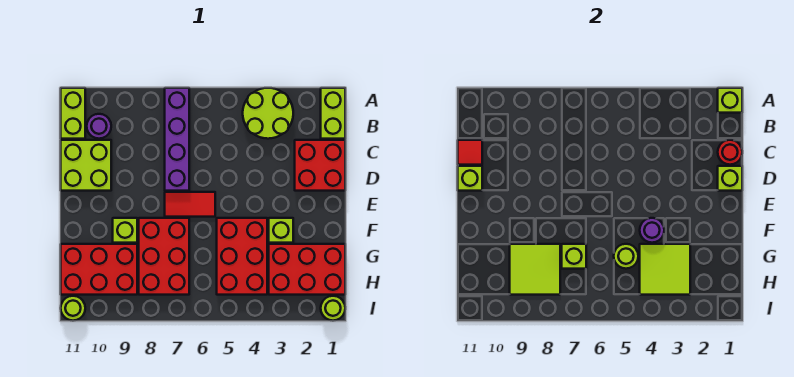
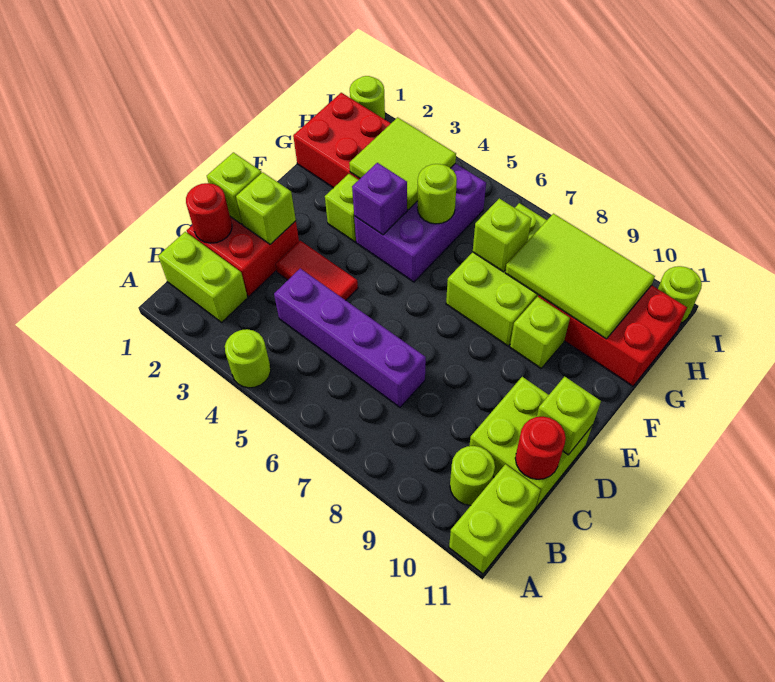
lime 1x2 brick [321,88,345,139] -> lime 1x2 brick turned to [158,232,248,322]
lime 1x1 brick [718,88,742,113] -> lime 1x1 brick moved to [236,172,296,244]
lime 2x2 round brick [243,88,293,139] -> lime 1x1 round brick [225,329,271,388]
purple 1x4 brick [165,88,189,191] -> purple 1x4 brick turned to [274,268,426,407]
purple 1x1 round brick [87,114,111,139] -> lime 1x1 round brick [450,446,495,505]
red 1x1 tile [458,140,482,165] -> red 1x1 round brick [515,417,566,479]
red 1x2 tile [165,192,215,217] -> red 1x2 tile moved to [275,241,358,300]
red 2x3 brick [217,218,267,295] -> purple 2x3 brick [354,163,486,282]
purple 1x1 round brick [640,218,664,243] -> purple 1x1 brick [352,163,407,235]
red 2x3 brick [139,218,189,295] -> lime 2x3 brick [446,203,547,346]
lime 2x2 tile [510,244,560,295] -> lime 2x3 tile [505,214,655,339]

